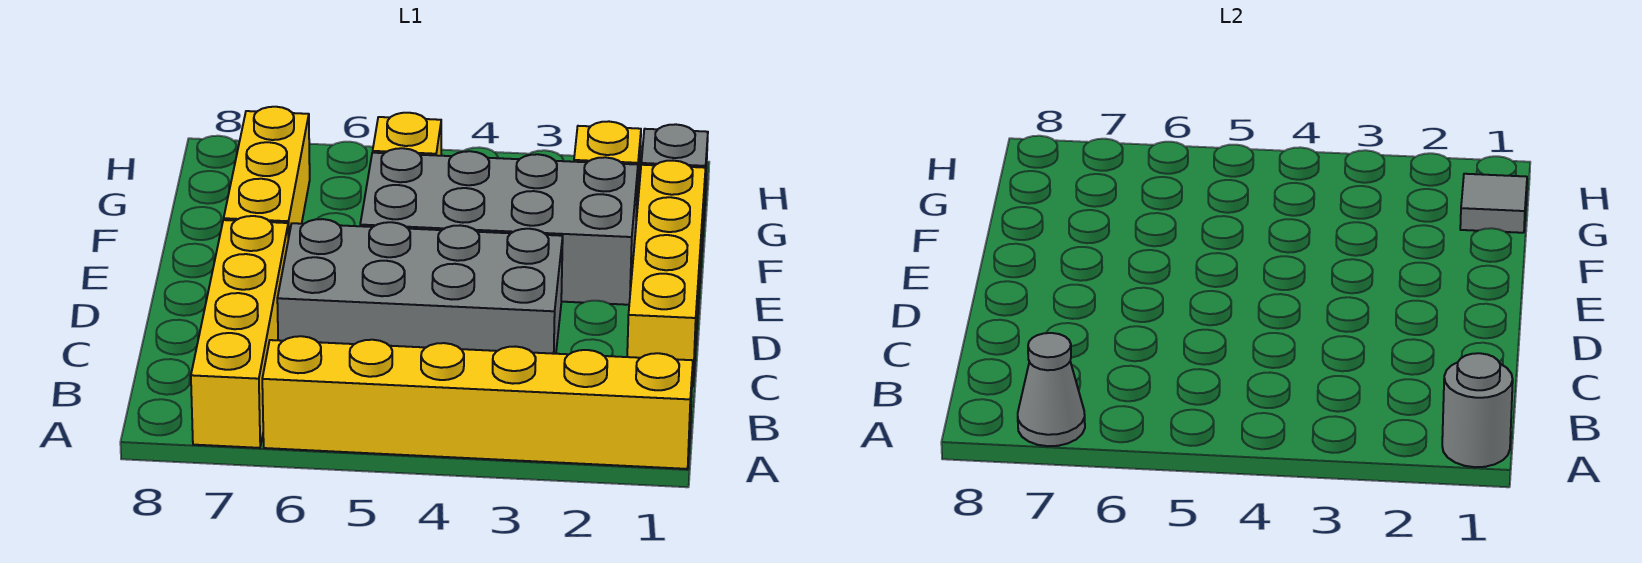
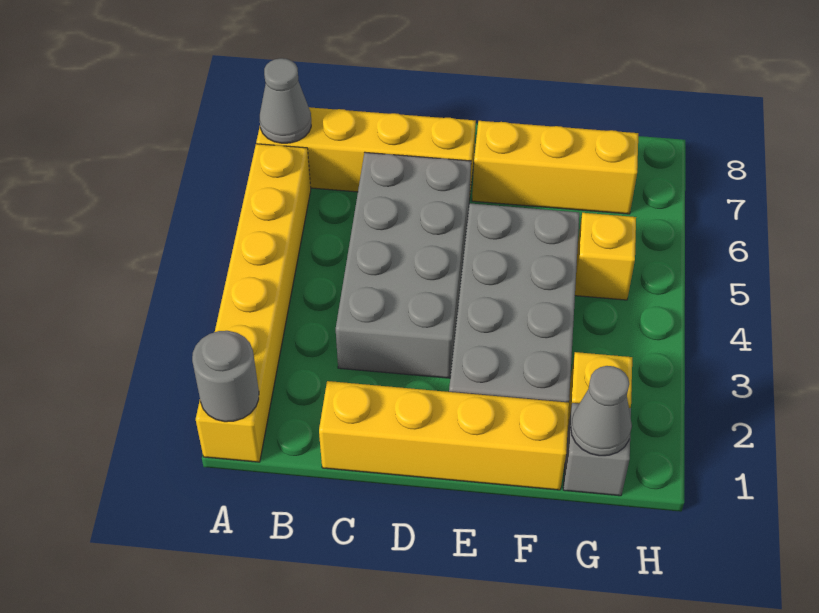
grey 1x1 tile [1460,174,1527,233] -> grey 1x1 cone [571,366,632,456]

